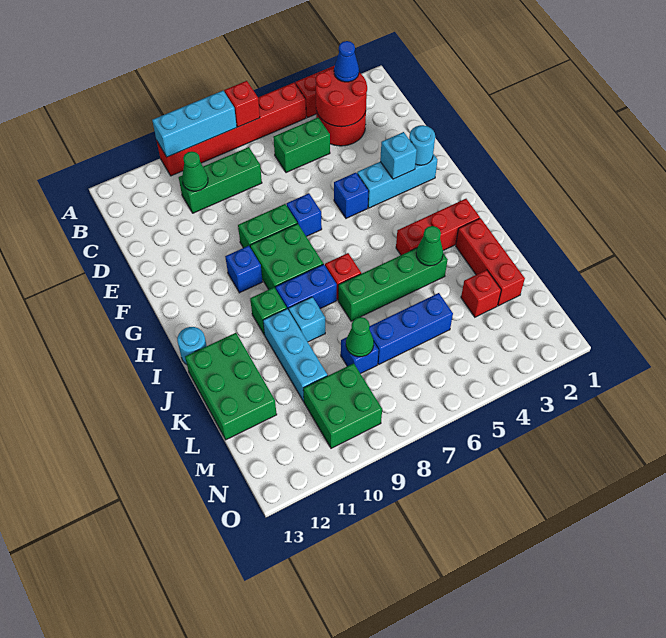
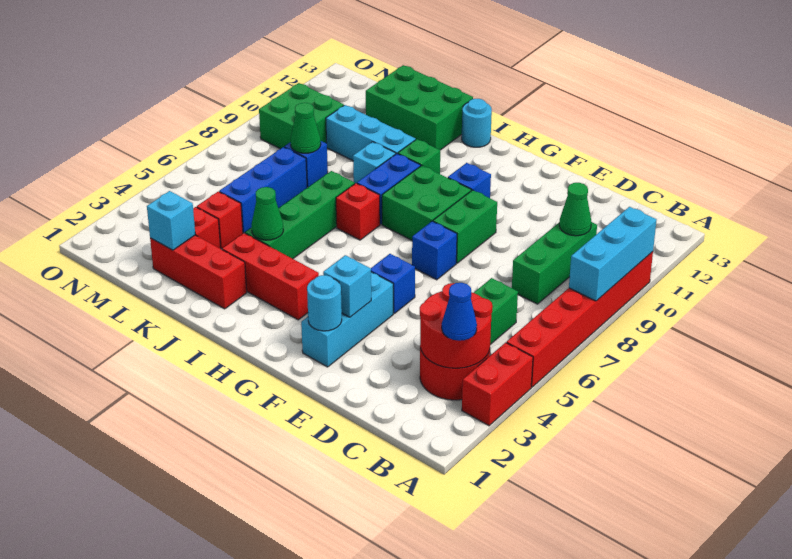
red 1x1 brick [225,81,260,127] -> red 1x1 brick moved to [197,192,243,249]
red 1x3 brick [396,199,480,255] -> red 1x3 brick turned to [222,233,319,320]
none -> cyan 1x1 brick [147,191,195,250]

